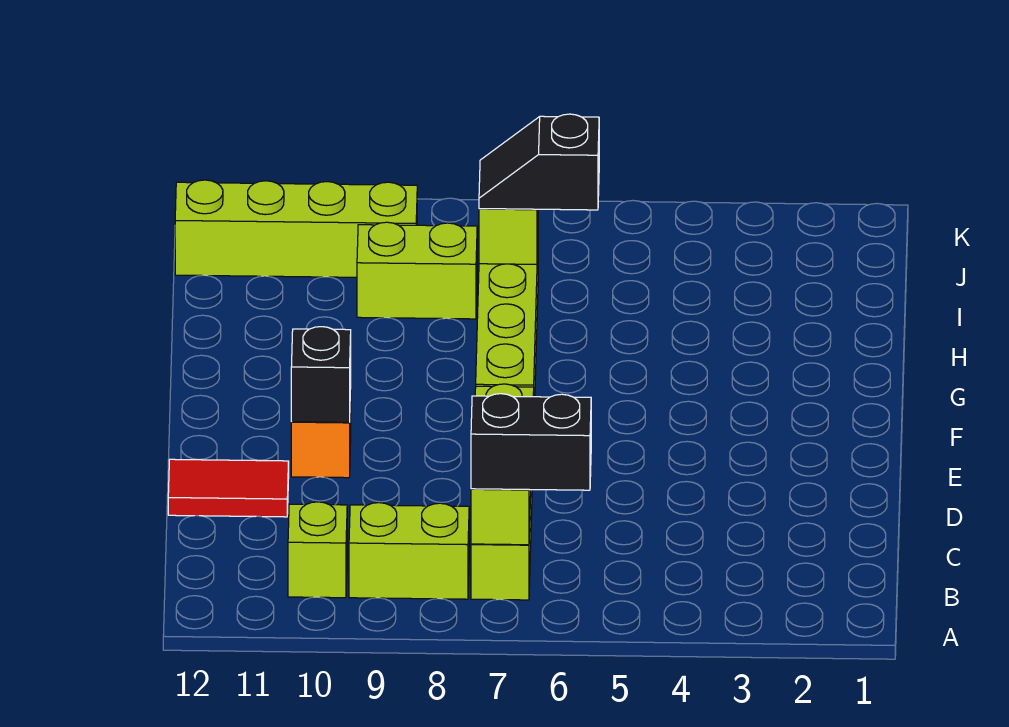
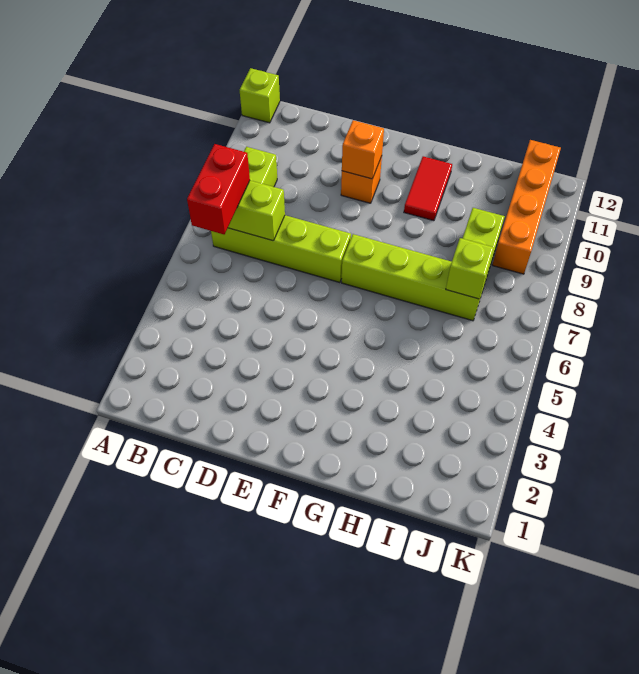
black 1x2 brick [471,394,591,490] -> red 1x2 brick [187,144,250,234]
lime 1x1 brick [288,502,347,598] -> lime 1x1 brick moved to [240,68,280,123]
red 1x2 tile [168,459,289,517] -> red 1x2 tile moved to [404,156,452,221]
black 1x1 brick [291,327,351,422] -> orange 1x1 brick [342,120,384,179]
black 1x2 slope [479,114,599,210] -> none
lime 1x4 brick [175,180,417,277] -> orange 1x4 brick [492,140,561,274]

